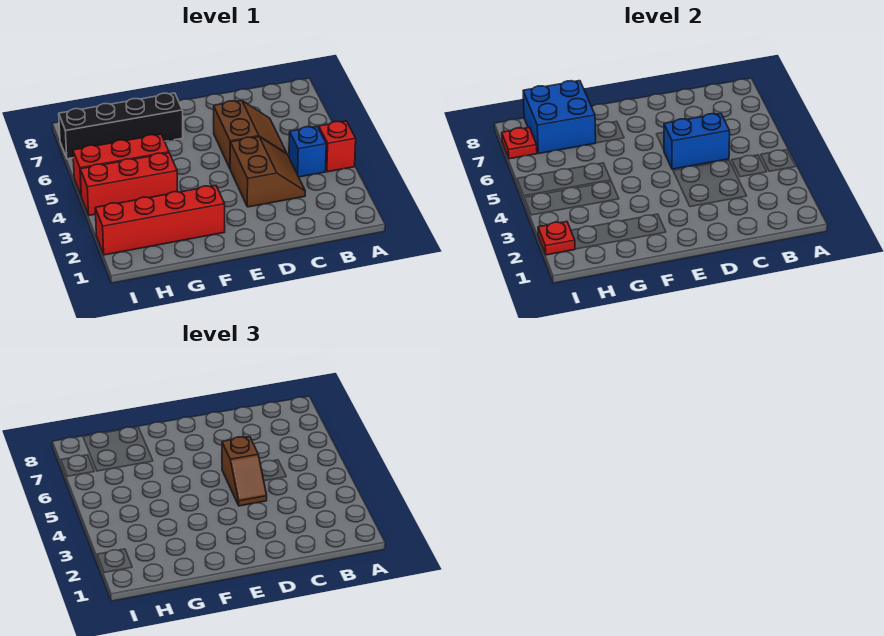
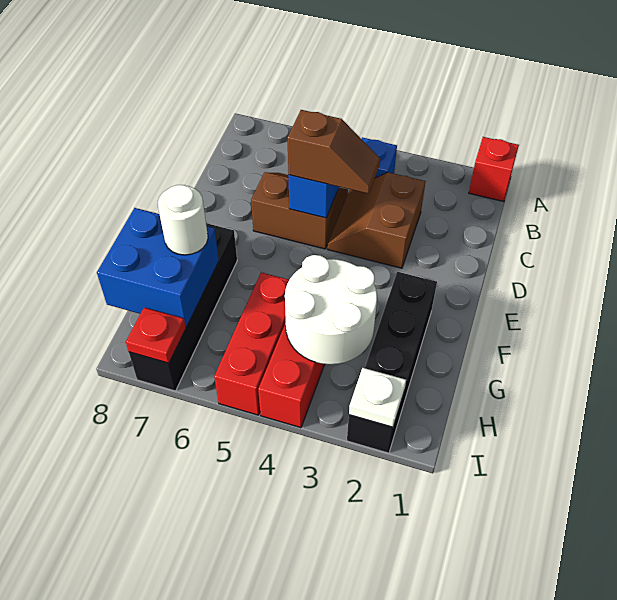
red 1x1 brick [319,121,356,172] -> red 1x1 brick moved to [469,137,519,202]
brown 2x2 slope [230,137,305,207] -> brown 2x2 slope turned to [328,172,426,268]
red 1x4 brick [95,185,225,255] -> black 1x4 brick [347,272,437,453]
none -> white 2x2 round brick [285,255,377,364]
none -> white 1x1 round brick [158,185,208,255]
red 1x1 plate [538,222,575,255] -> white 1x1 plate [349,368,406,427]

